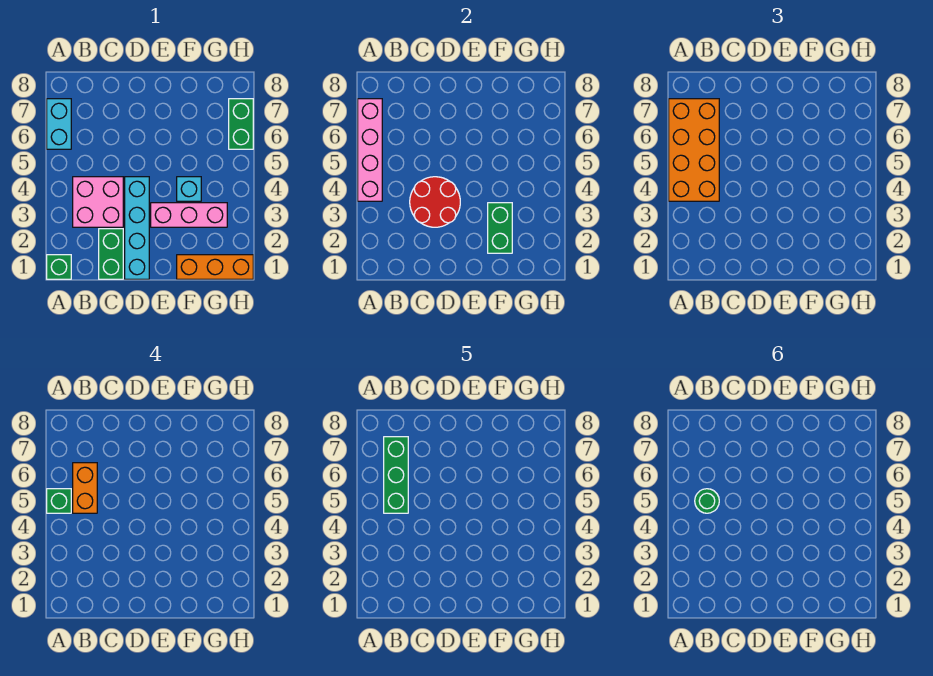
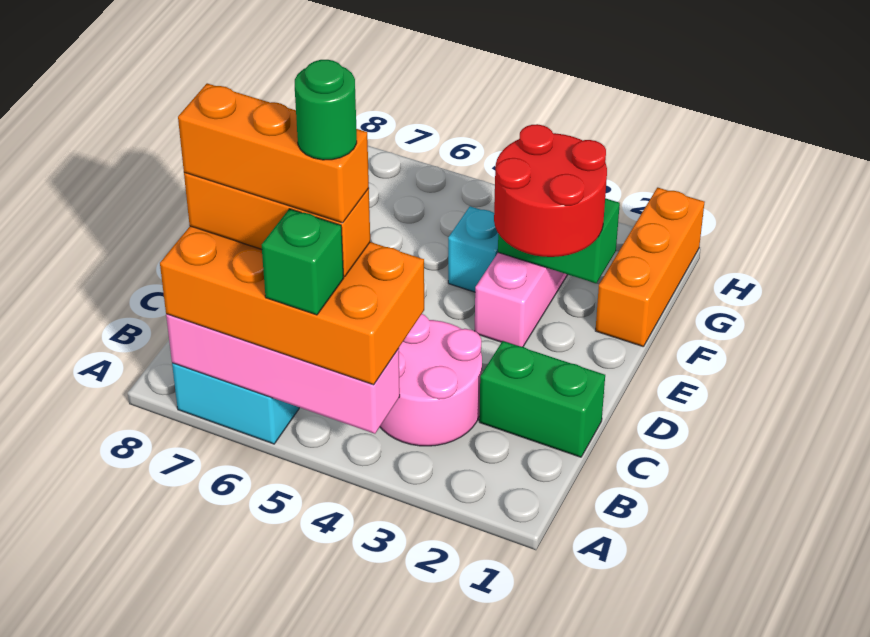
green 1x1 brick [47,255,71,279] -> none
pink 2x2 brick [73,177,123,227] -> pink 2x2 round brick [380,314,482,446]
orange 1x2 brick [73,463,97,513] -> orange 1x3 brick [184,172,370,277]
green 1x3 brick [384,437,408,513] -> orange 1x3 brick [178,83,369,223]
red 2x2 round brick [410,177,460,227] -> red 2x2 round brick moved to [494,124,607,257]
cyan 1x4 brick [125,177,149,279] -> none
green 1x2 brick [229,99,253,149] -> none

